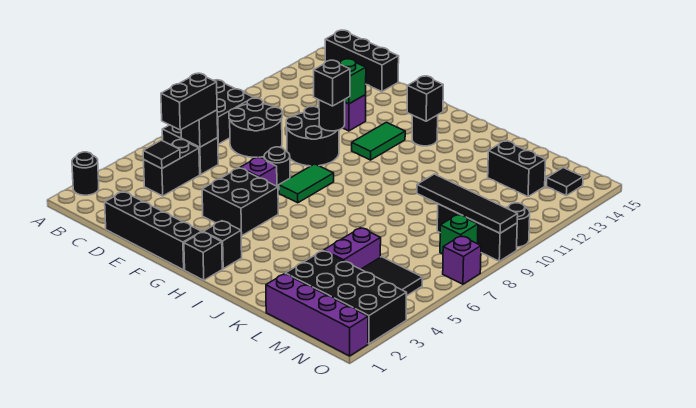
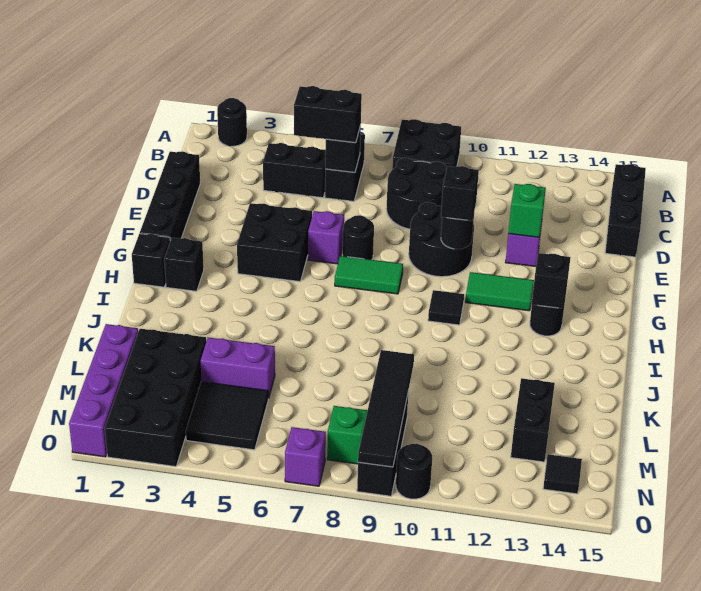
black 1x1 tile [143,140,180,169] -> black 1x1 tile moved to [428,290,464,325]

